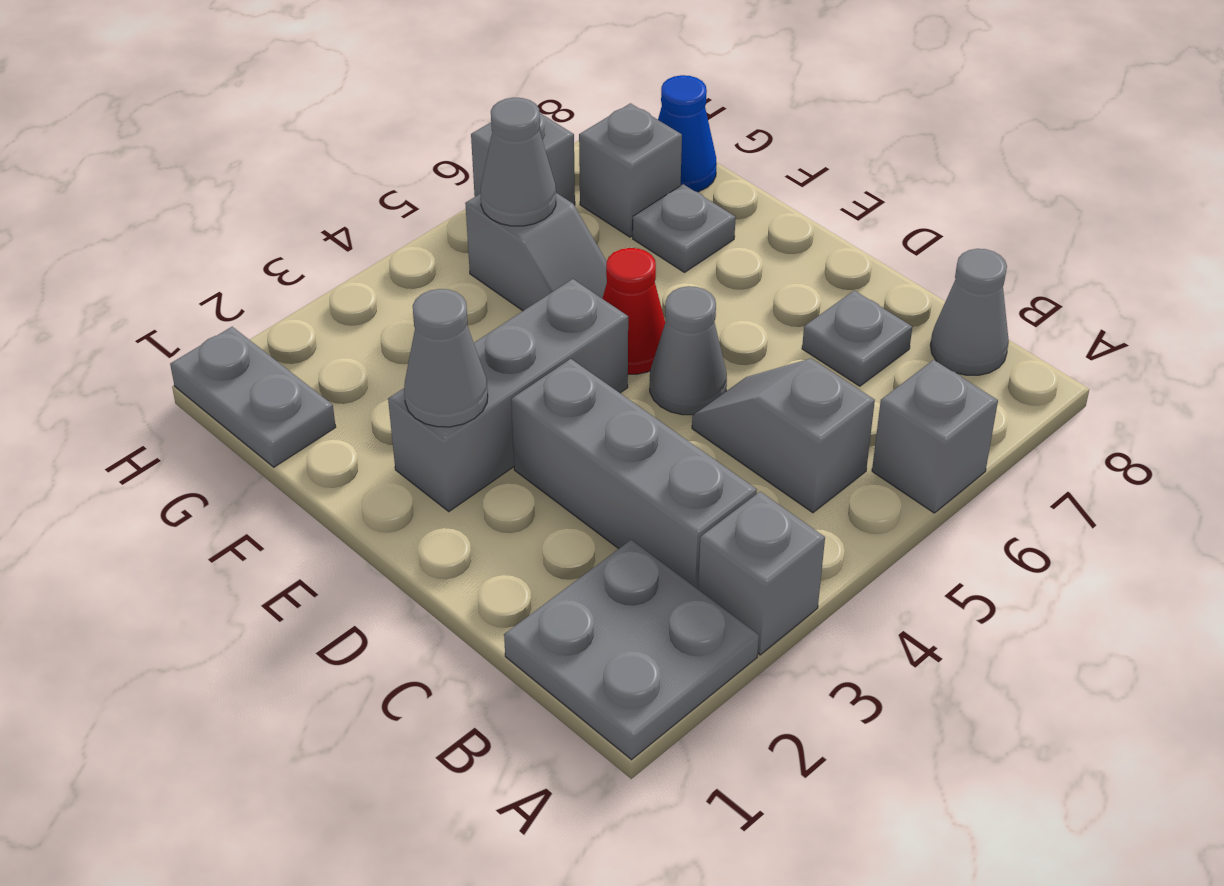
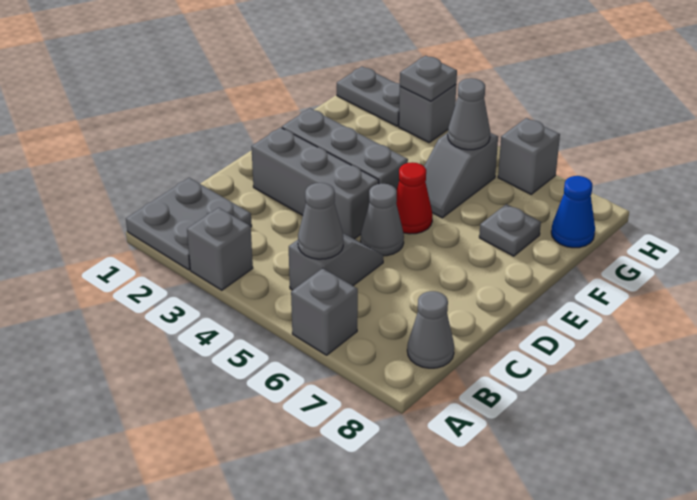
grey 1x3 brick [511,359,757,589] -> grey 1x3 brick turned to [251,127,379,239]
grey 1x1 plate [802,290,912,386] -> grey 1x1 plate moved to [400,56,457,101]
grey 1x1 cone [404,289,488,427] -> grey 1x1 cone moved to [298,183,343,259]
grey 1x2 plate [170,327,336,467] -> grey 1x2 plate turned to [337,67,400,126]
grey 1x1 brick [579,103,682,237] -> grey 1x1 brick moved to [399,85,456,142]

